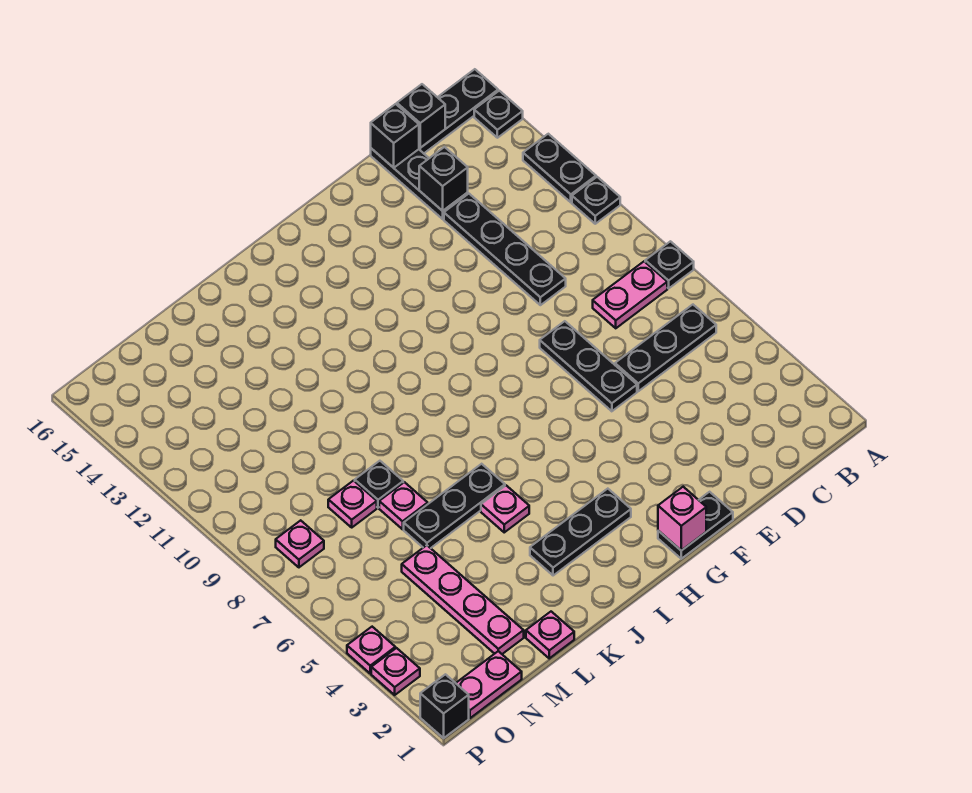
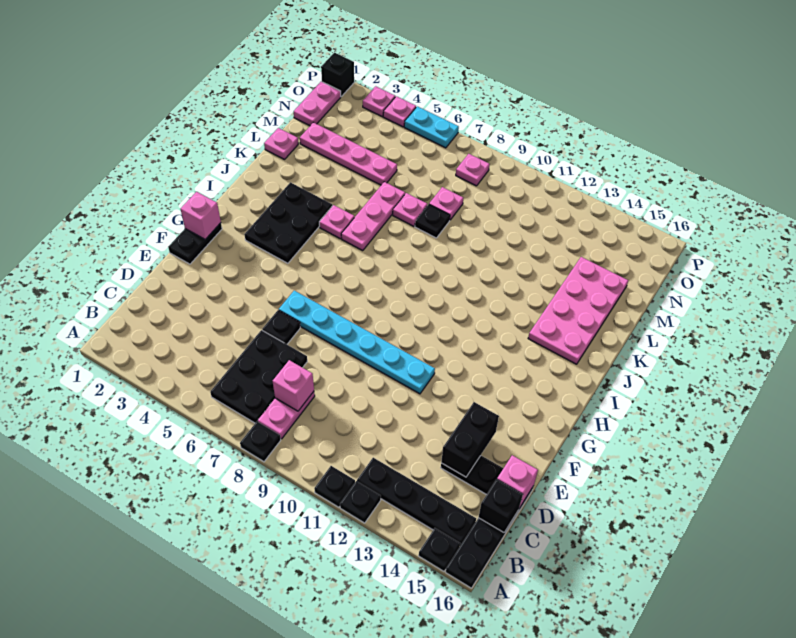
black 1x2 plate [523,134,596,202] -> black 1x1 plate [340,481,381,523]
black 1x3 plate [615,305,716,391] -> black 2x3 plate [210,330,307,423]
none -> pink 1x1 brick [273,360,314,411]
black 1x4 plate [444,194,566,305] -> black 1x4 plate moved to [357,458,476,546]
black 1x1 brick [419,147,468,211] -> black 1x2 brick [441,402,499,477]
black 1x1 brick [371,104,419,168] -> pink 1x1 brick [497,455,538,508]
black 1x3 plate [540,321,637,411] -> black 1x1 plate [262,310,300,344]
none -> cyan 1x6 plate [279,291,435,394]
black 1x3 plate [530,489,631,576] -> black 2x3 plate [244,182,333,263]
black 1x3 plate [404,464,505,548] -> pink 1x3 plate [341,182,405,250]
none -> pink 2x4 plate [528,257,628,364]
none -> cyan 1x2 plate [404,106,459,148]

